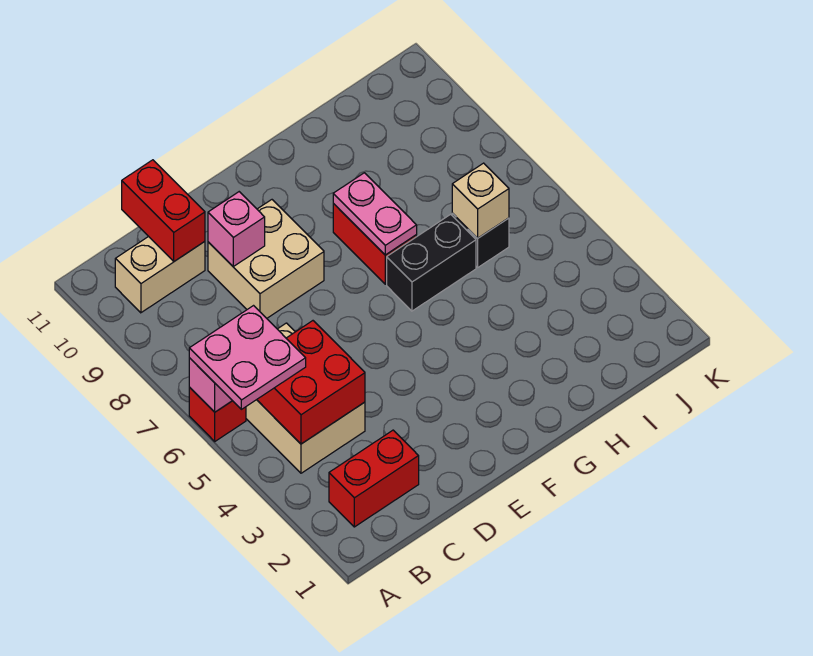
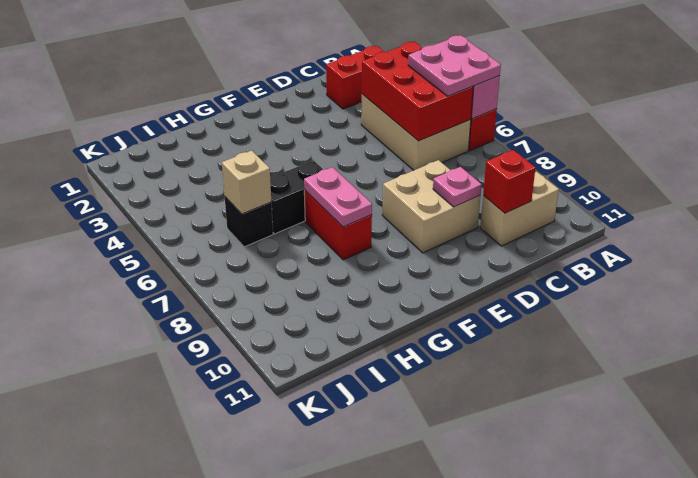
red 2x2 brick [257,321,365,444] -> red 2x3 brick [362,42,473,141]
red 1x2 brick [122,160,205,261] -> red 1x1 brick [483,150,536,213]
pink 1x1 brick [208,192,265,266] -> pink 1x1 plate [433,167,482,207]

